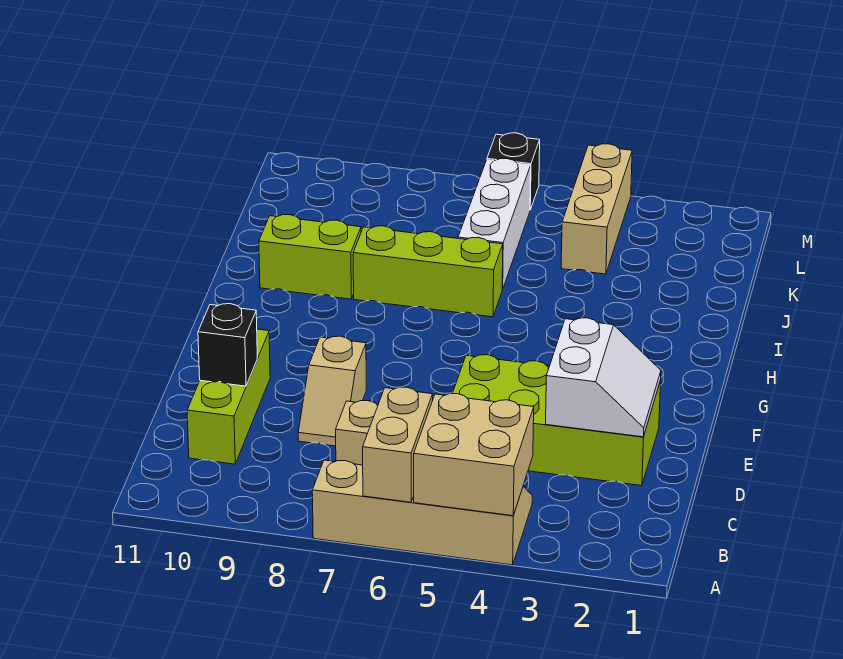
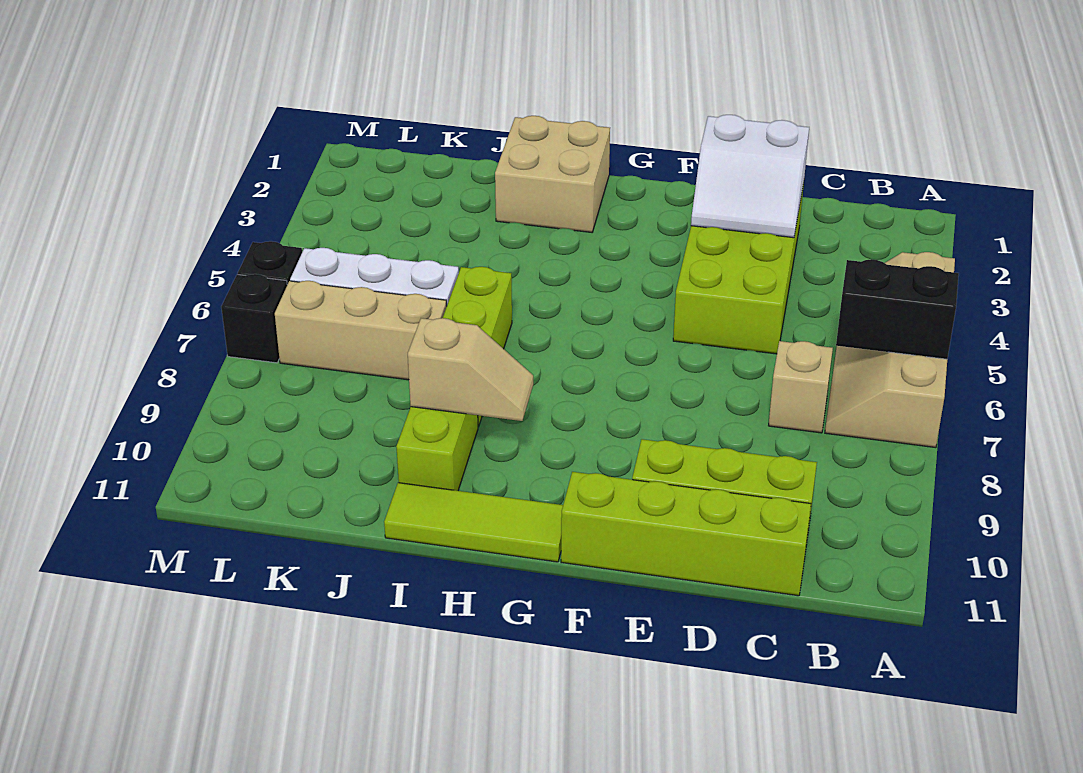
tan 2x2 brick [414,394,534,516] -> tan 2x2 brick moved to [495,116,610,232]
tan 1x2 brick [363,387,433,502] -> black 1x2 brick [836,259,959,359]
none -> lime 1x4 brick [561,472,811,596]
white 2x2 slope [546,318,661,437] -> white 2x2 slope turned to [691,115,809,238]
tan 1x2 slope [298,336,366,446] -> tan 1x2 slope moved to [408,318,533,421]
black 1x1 brick [198,304,257,386] -> black 1x1 brick moved to [221,274,287,363]
none -> lime 1x3 tile [384,483,563,562]
tan 1x3 brick [561,144,632,274] -> tan 1x3 brick moved to [275,281,447,380]

